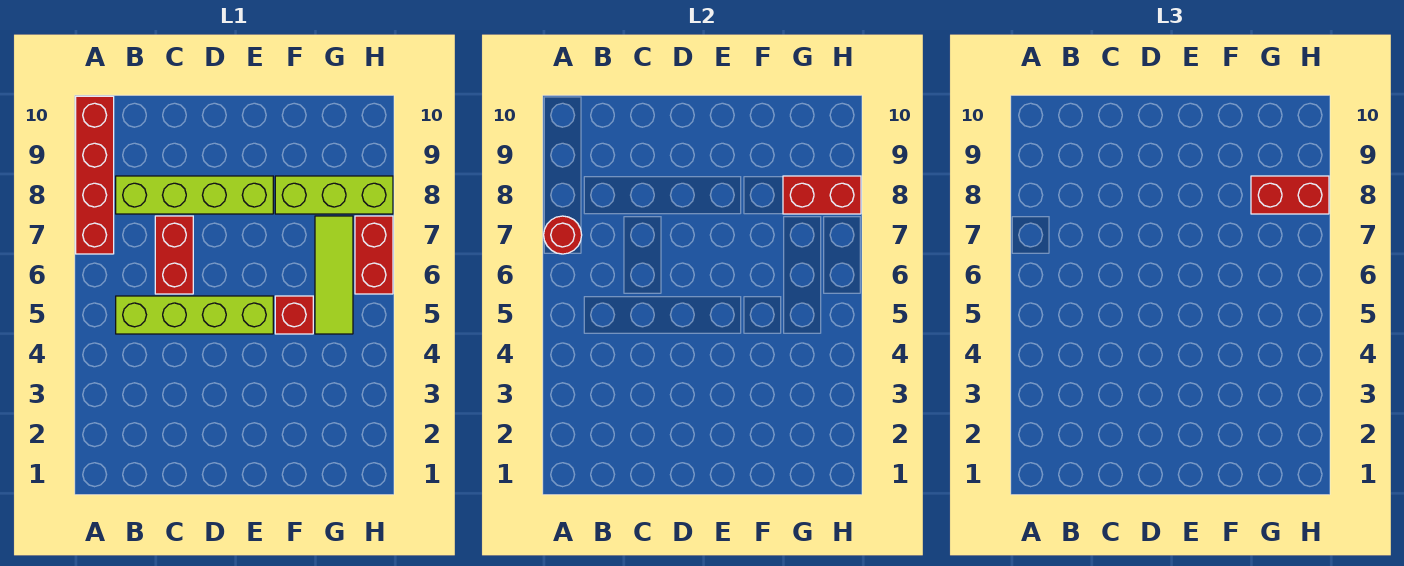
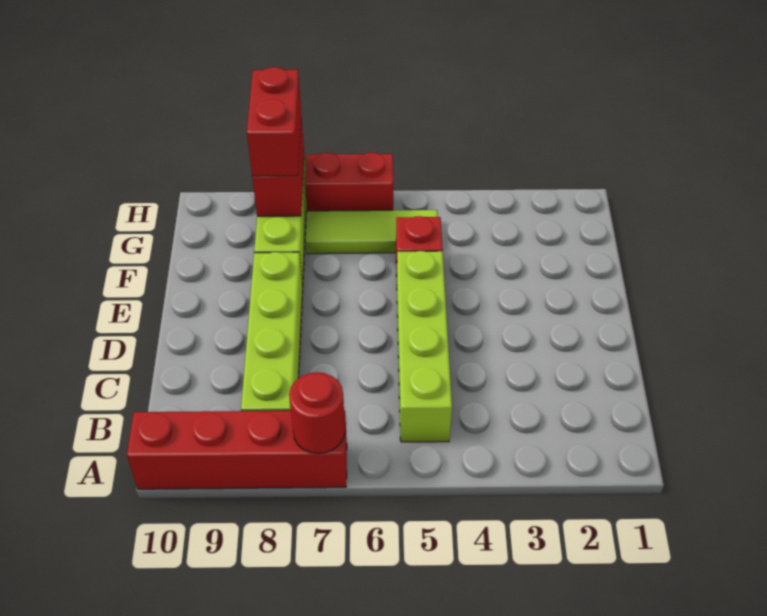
red 1x2 brick [155,216,193,294] -> none

